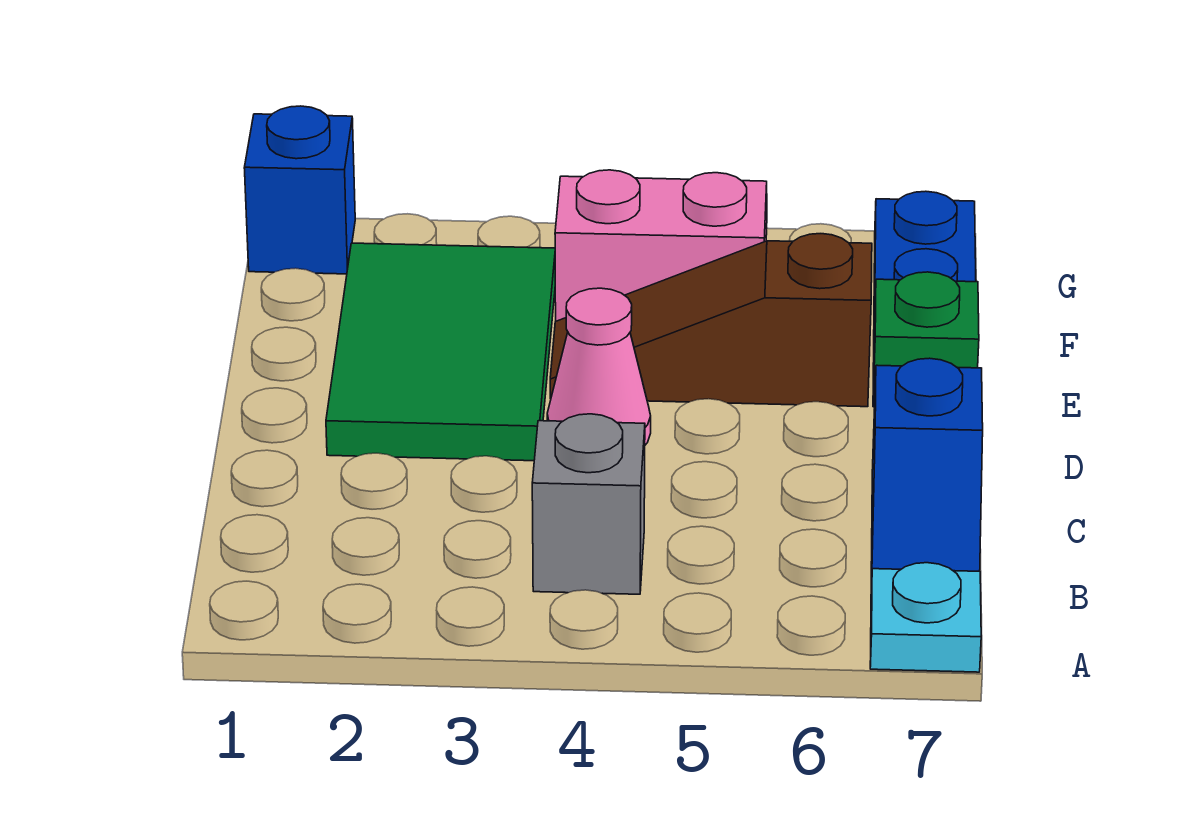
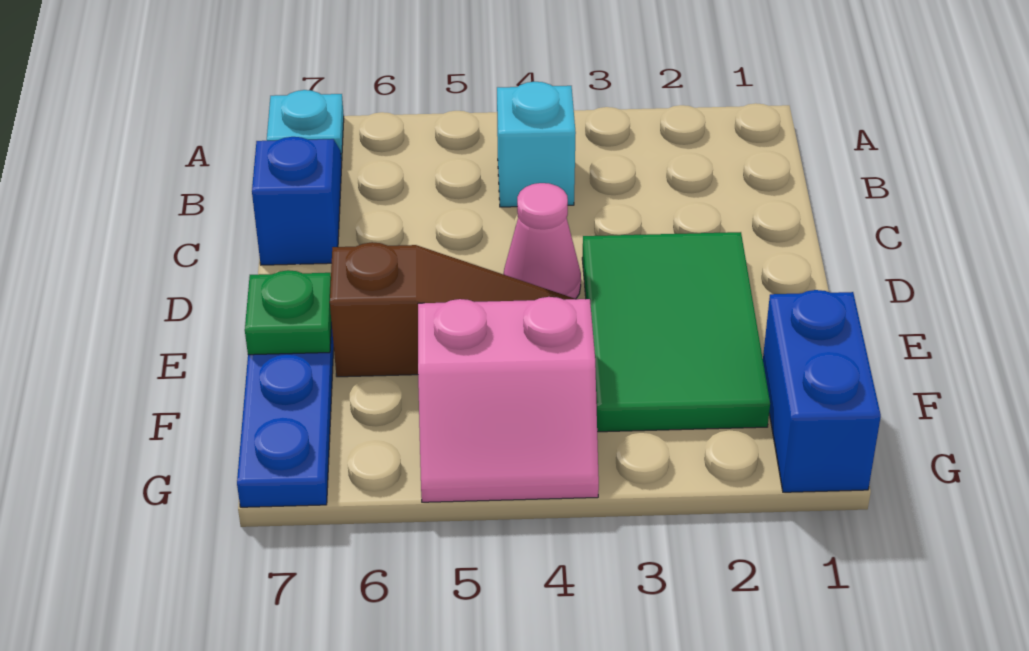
grey 1x1 brick [532,414,645,594] -> cyan 1x1 brick [497,82,576,207]
blue 1x1 brick [244,106,355,274] -> blue 1x2 brick [763,290,881,492]

